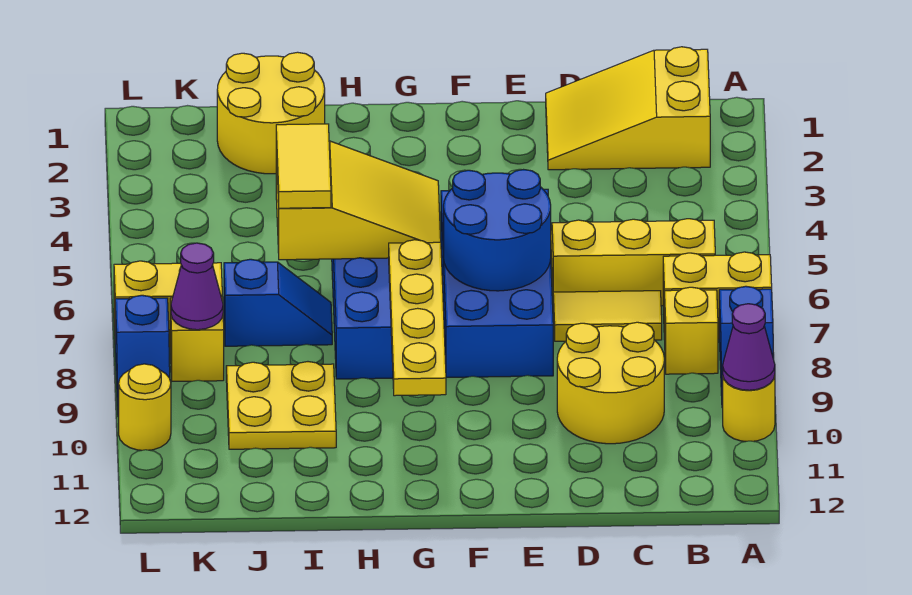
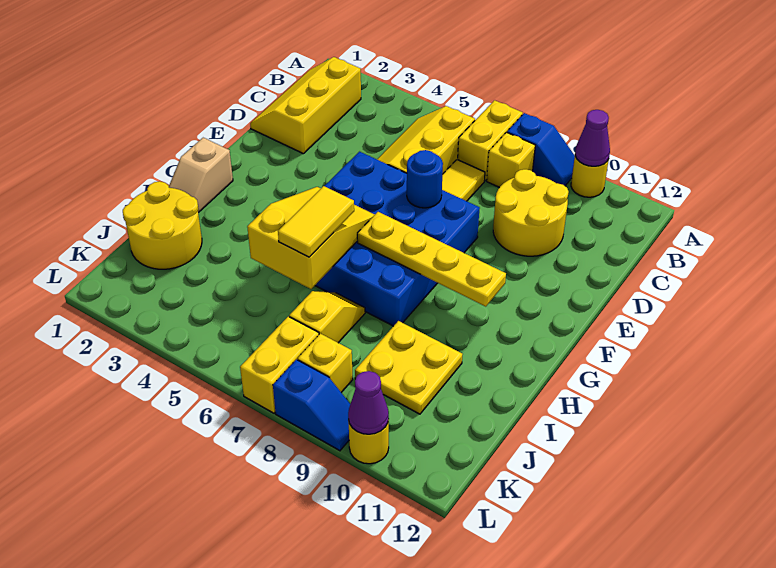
yellow 2x3 slope [546,47,710,170] -> yellow 2x3 slope turned to [250,57,361,154]
blue 2x2 round brick [444,170,551,291] -> blue 1x1 round brick [407,150,443,208]
none -> tan 1x2 slope [169,138,233,213]
yellow 1x2 tile [276,124,331,208] -> yellow 1x2 tile turned to [278,186,354,257]
blue 1x2 slope [224,259,332,346] -> yellow 1x2 slope [289,291,365,343]
purple 1x1 cone [171,243,223,330] -> purple 1x1 cone moved to [348,371,389,434]

